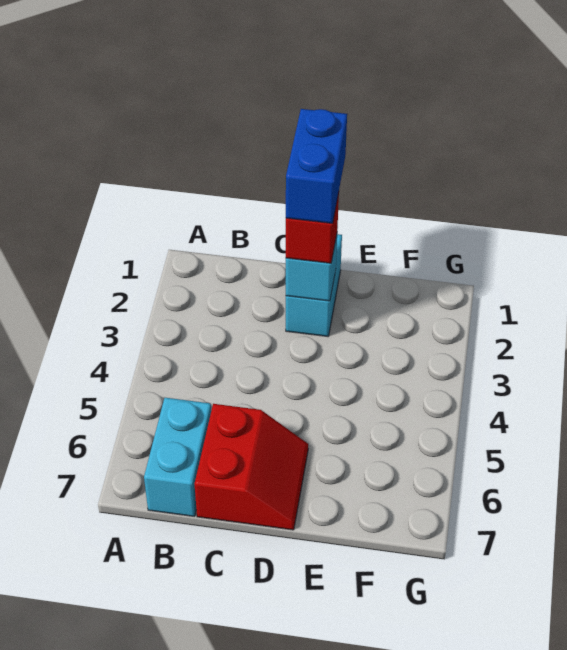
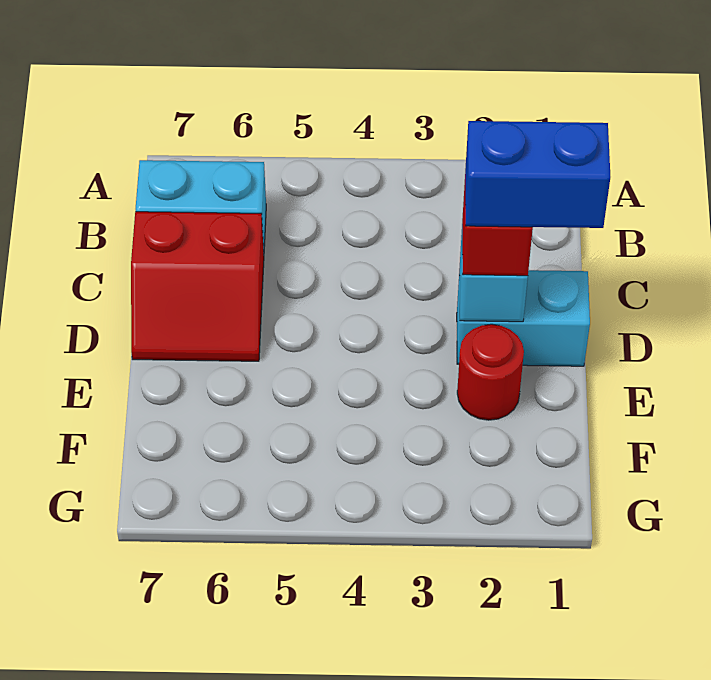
none -> red 1x1 round brick [457,324,524,420]

